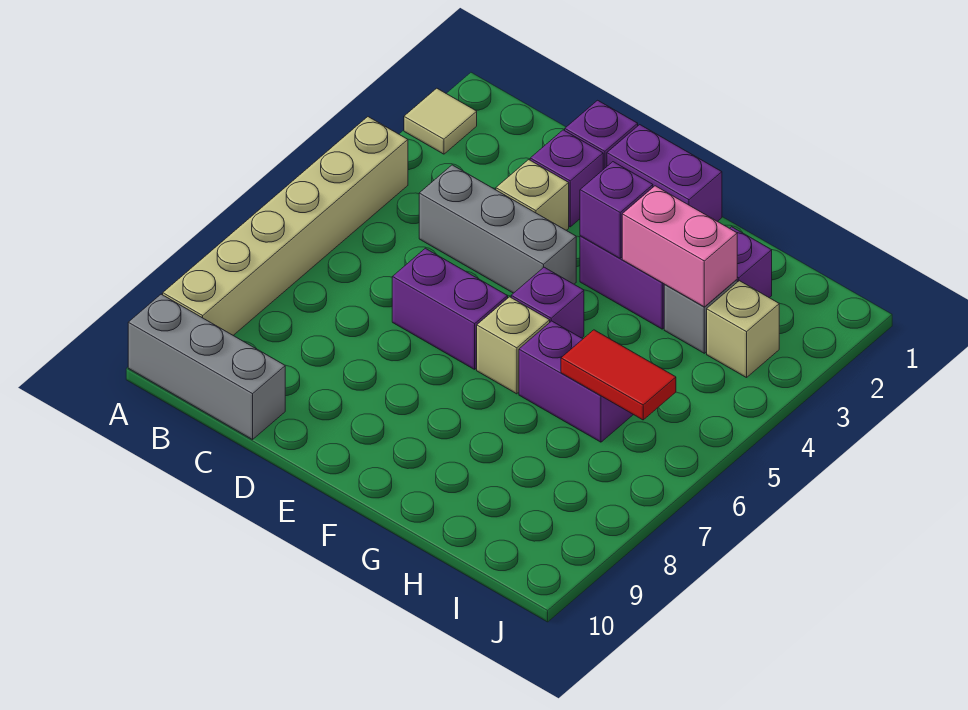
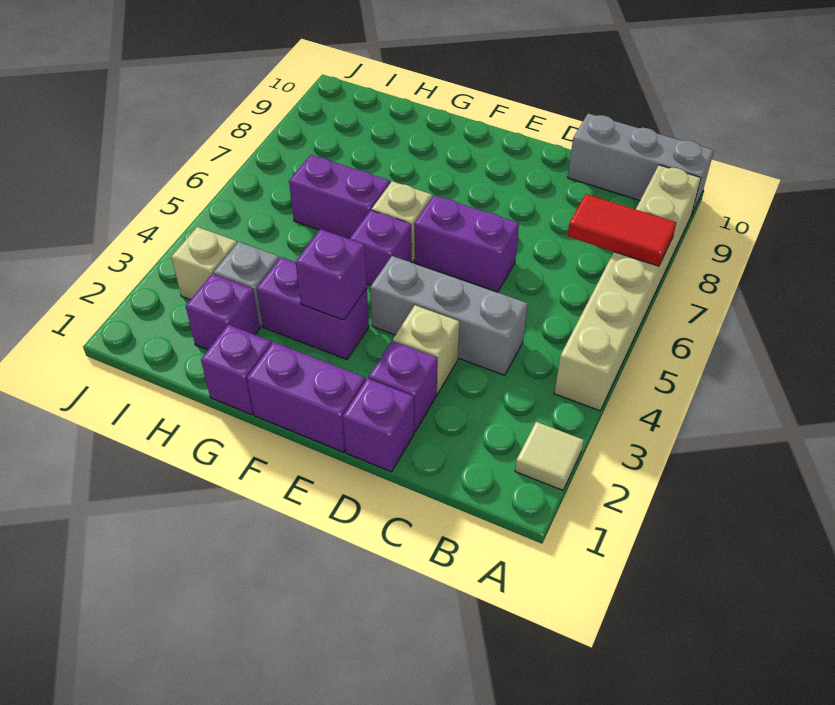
none -> purple 1x1 brick [201,325,271,415]
pink 1x2 brick [622,186,737,307] -> none
red 1x2 tile [561,330,676,420] -> red 1x2 tile moved to [568,194,676,266]

